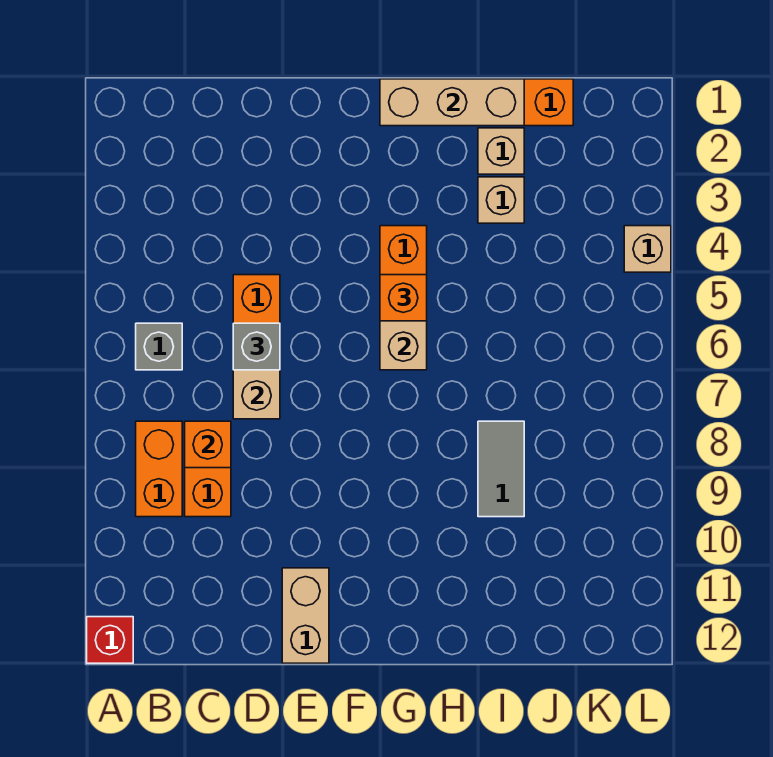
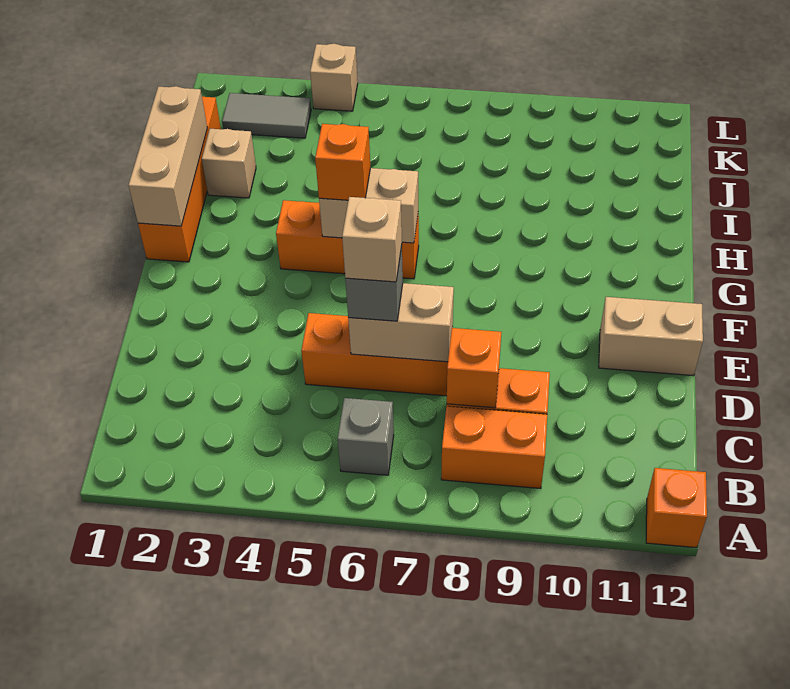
red 1x1 brick [87,617,133,663] -> orange 1x1 brick [646,468,707,548]
tan 1x1 brick [478,177,524,223] -> tan 1x1 brick moved to [342,197,402,282]
grey 1x2 tile [478,421,524,517] -> grey 1x2 tile moved to [222,93,311,138]

